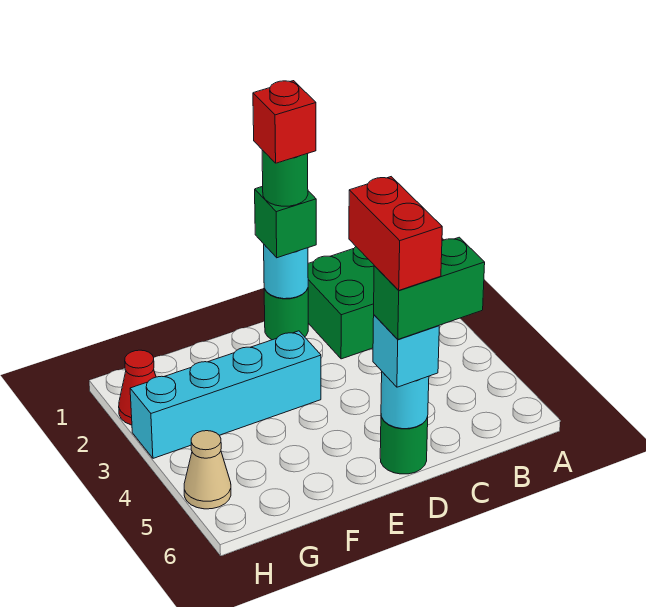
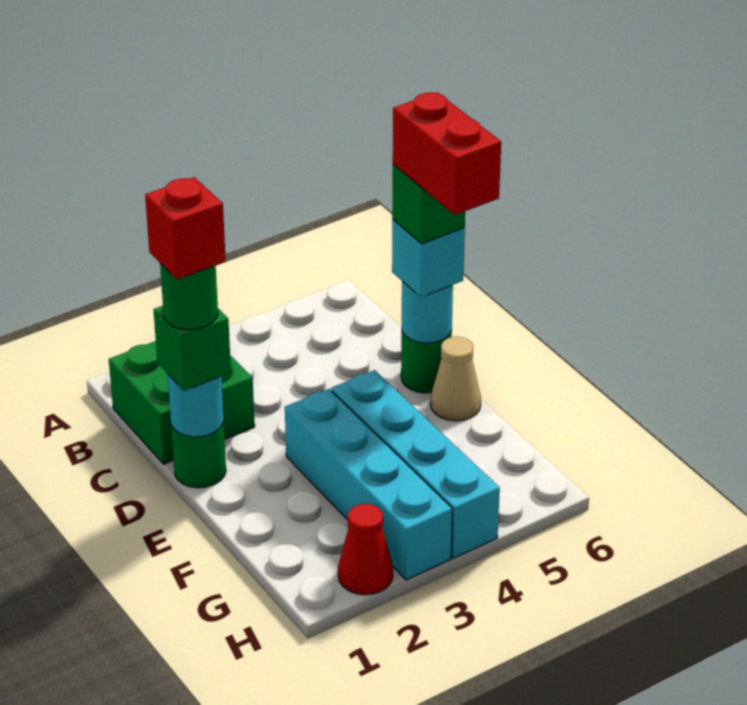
green 1x2 brick [374,237,485,339] -> green 1x1 brick [392,165,465,244]
red 1x2 brick [349,177,442,290] -> red 1x2 brick turned to [393,92,501,215]
none -> cyan 1x4 brick [331,370,500,558]
tan 1x1 cone [184,431,231,509] -> tan 1x1 cone moved to [430,337,481,421]

